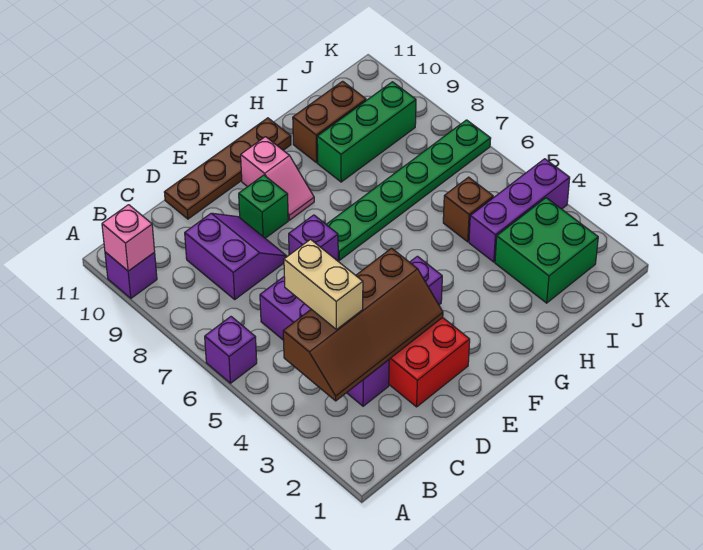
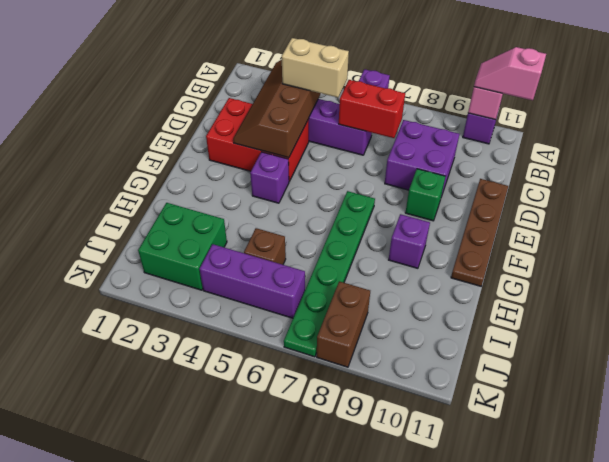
none -> red 1x2 brick [339,80,405,138]
purple 2x2 slope [185,213,287,299] -> purple 2x2 brick [385,120,459,197]
purple 1x1 brick [289,215,338,261] -> purple 1x1 brick moved to [389,214,430,268]
pink 1x2 slope [241,137,314,220] -> pink 1x2 slope moved to [474,47,546,100]
green 1x3 brick [317,82,416,182] -> none
brown 1x2 brick [293,81,366,163] -> brown 1x2 brick moved to [317,281,370,367]
purple 1x3 brick [469,159,570,262] -> purple 1x3 brick turned to [200,244,305,318]

